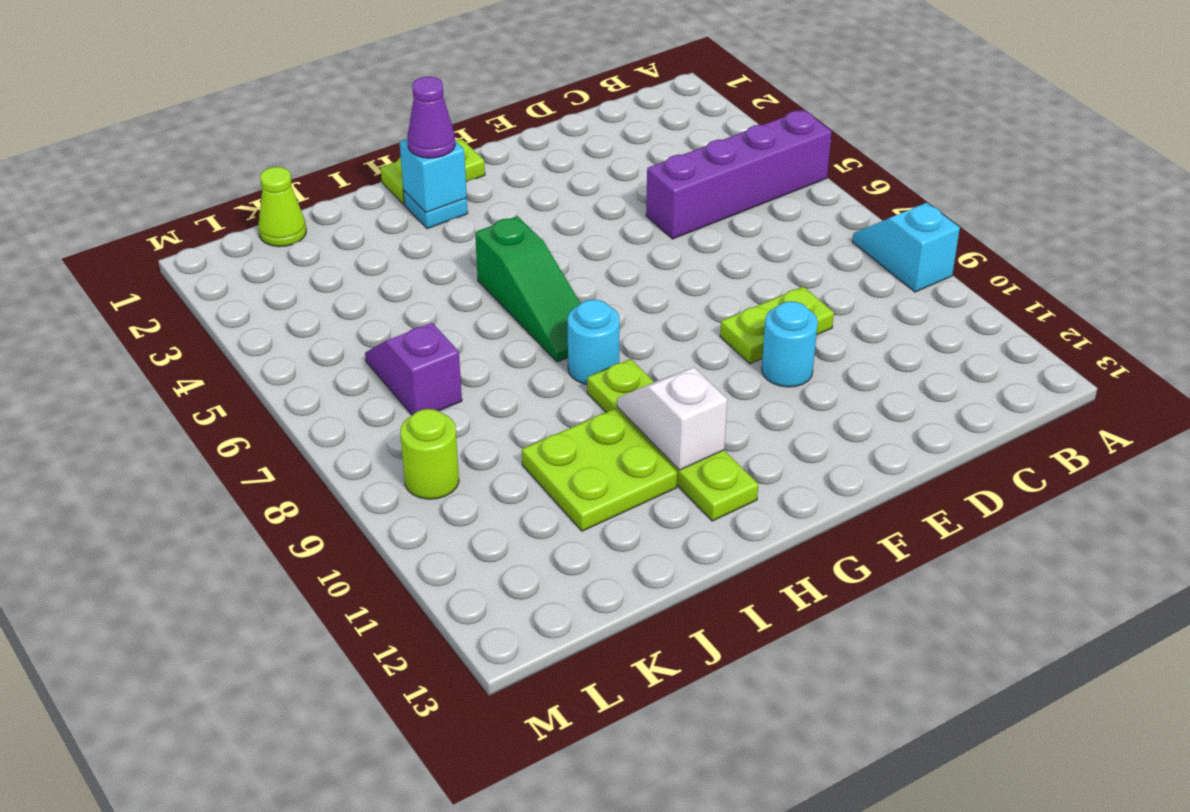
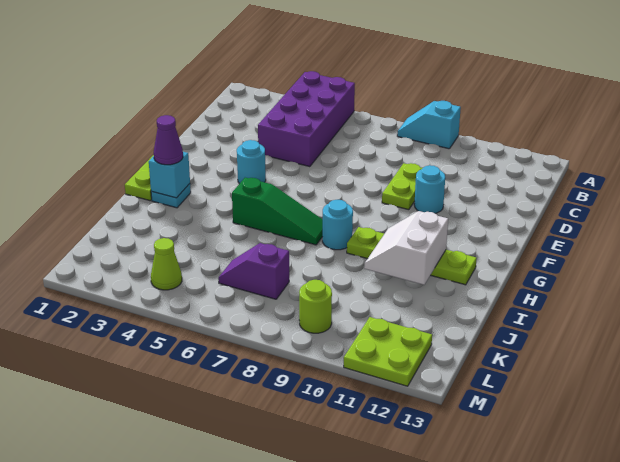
purple 1x4 brick [646,110,832,239] -> purple 2x4 brick [258,71,355,167]
none -> cyan 1x1 round brick [237,140,266,184]
white 1x2 slope [617,368,727,470] -> white 2x2 slope [364,211,448,285]
lime 2x2 plate [522,409,677,531] -> lime 2x2 plate moved to [344,317,432,386]
lime 1x1 cone [258,167,306,247] -> lime 1x1 cone moved to [151,238,182,290]

